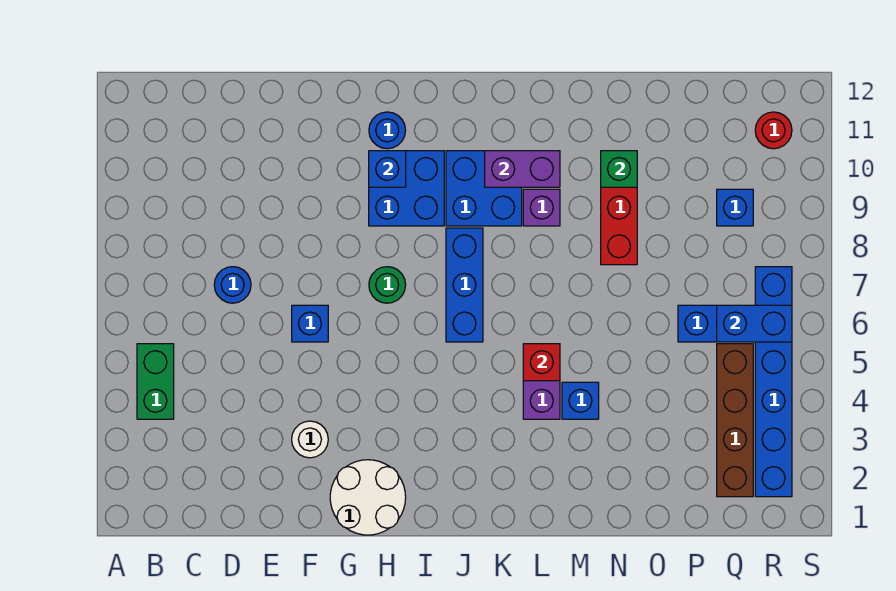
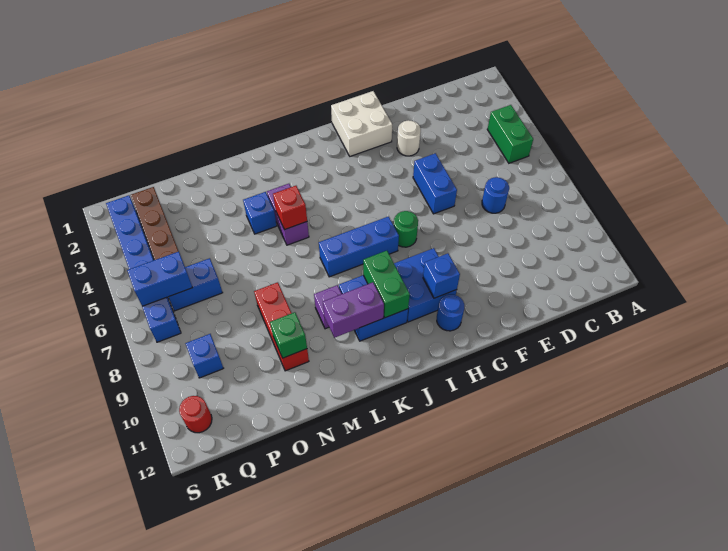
blue 1x1 brick [292,305,328,342] -> blue 1x2 brick [413,153,457,214]
white 2x2 round brick [330,460,406,535] -> white 2x2 brick [331,91,392,156]
blue 1x3 brick [446,228,483,342] -> blue 1x3 brick turned to [319,216,399,277]
none -> green 1x2 brick [363,251,410,318]

